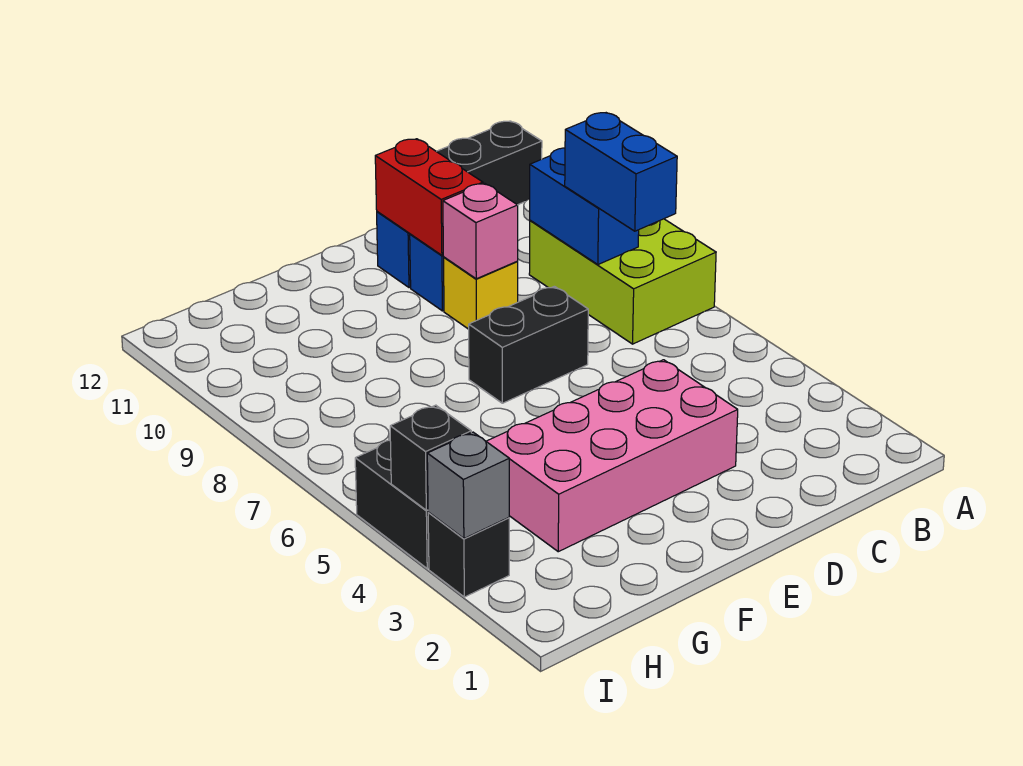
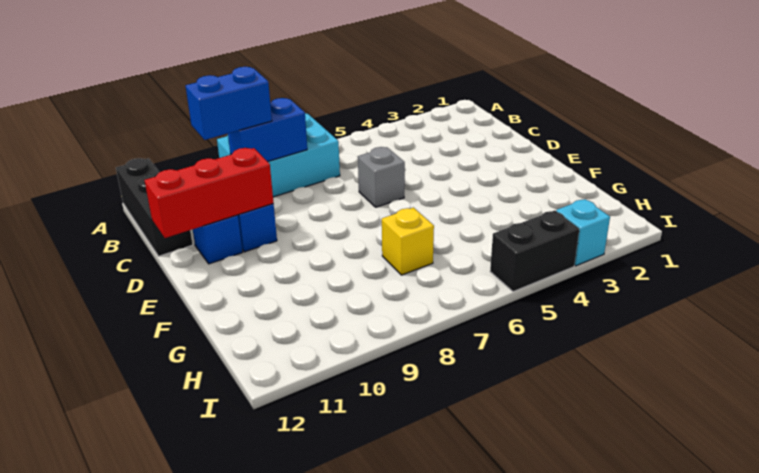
lime 2x3 brick [529,219,716,344] -> cyan 2x3 brick [217,113,340,197]
blue 1x2 brick [565,113,677,231] -> blue 1x2 brick moved to [186,67,272,140]
pink 2x4 brick [486,360,738,552] -> none
black 1x2 brick [469,286,588,403] -> none
yellow 1x1 brick [444,257,518,329] -> yellow 1x1 brick moved to [382,208,434,275]
pink 1x1 brick [443,183,518,279] -> none
red 1x2 brick [375,139,483,255] -> red 1x3 brick [144,148,273,238]
black 1x1 brick [428,513,509,597] -> cyan 1x1 brick [556,199,610,266]
grey 1x1 brick [427,432,509,538] -> grey 1x1 brick moved to [358,147,405,207]
black 1x1 brick [390,405,471,510] -> none

